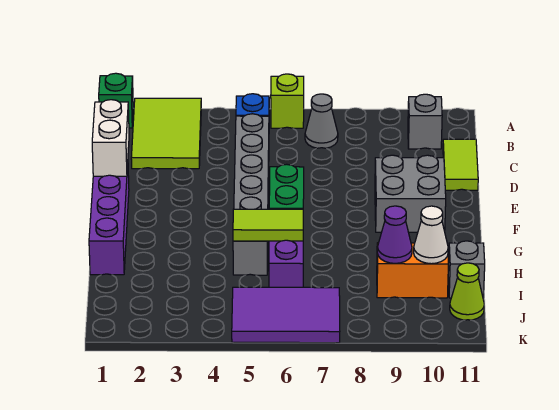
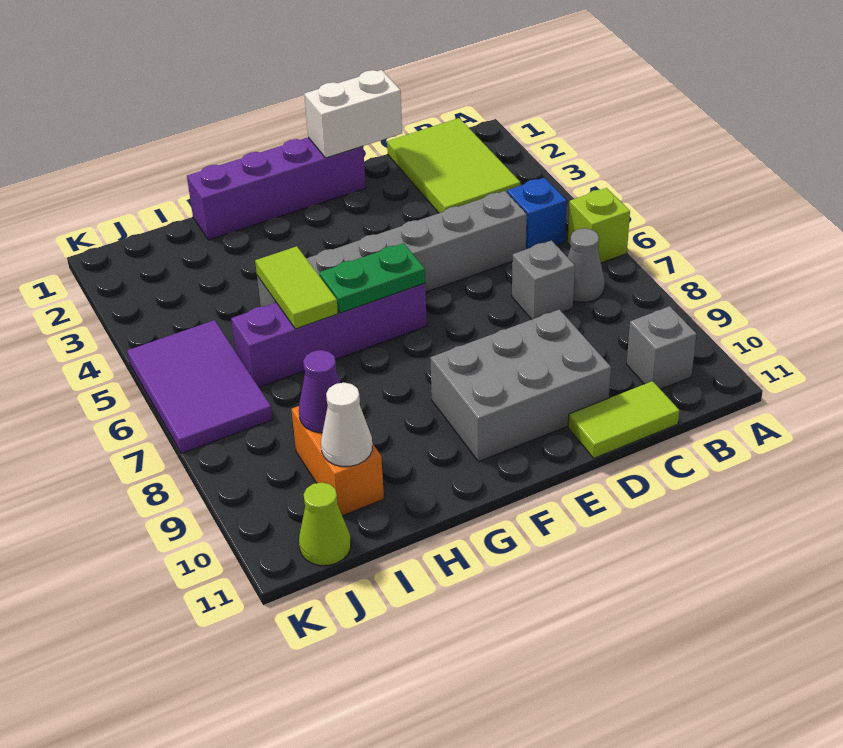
green 1x1 brick [99,73,133,128] -> none
lime 2x3 tile [131,98,201,169] -> lime 2x3 tile turned to [387,118,520,213]
grey 2x2 brick [375,155,446,232] -> grey 2x3 brick [430,309,611,462]
grey 1x1 brick [448,241,485,298] -> grey 1x1 brick moved to [512,241,575,319]

